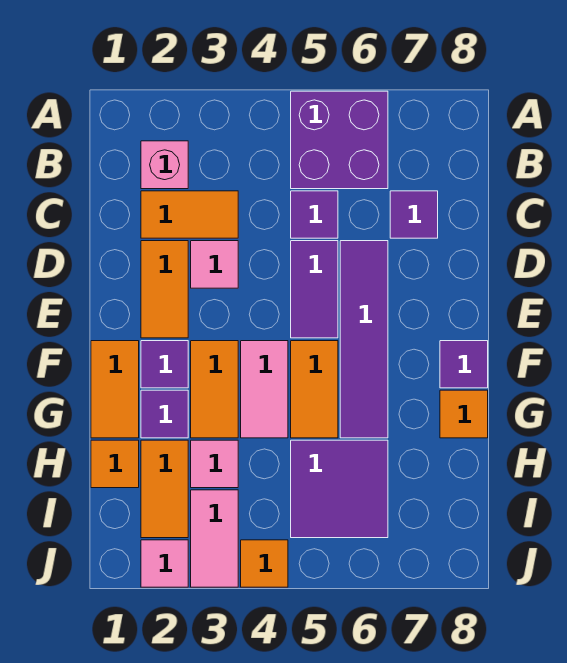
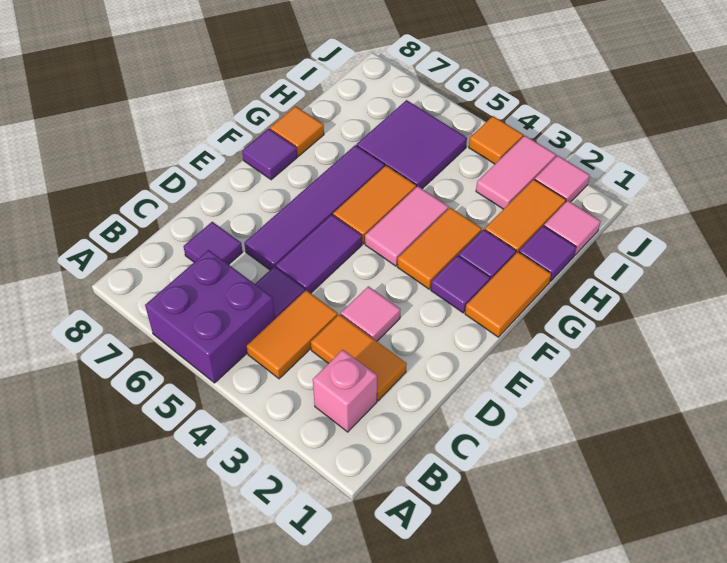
orange 1x2 tile [141,241,188,338] -> orange 1x2 tile moved to [247,290,338,379]
orange 1x1 tile [91,440,139,488] -> purple 1x1 tile [519,226,576,281]
pink 1x1 tile [191,440,238,488] -> pink 1x1 tile moved to [544,201,601,255]

